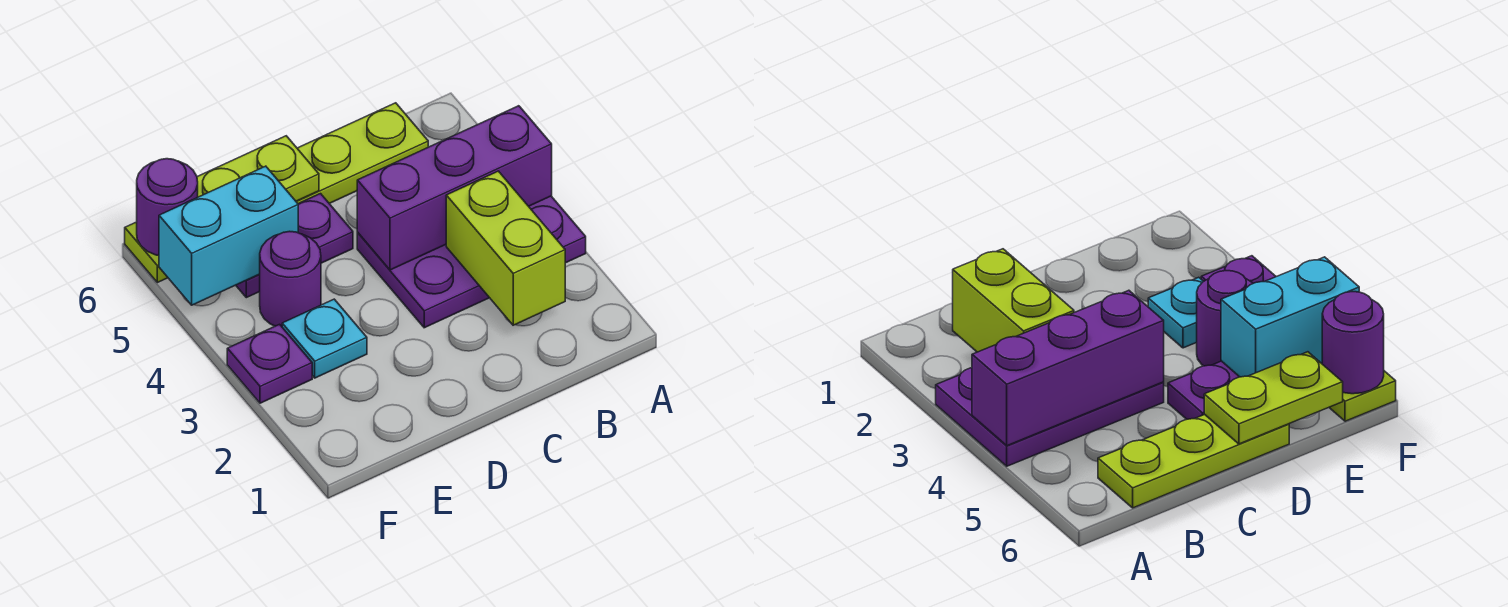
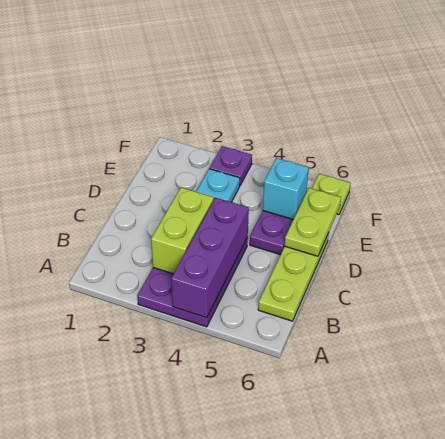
lime 1x2 brick [446,171,565,325] -> lime 1x2 brick turned to [151,187,214,274]
purple 1x1 round brick [260,231,321,326] -> none
cyan 1x2 brick [159,166,298,305] -> cyan 1x1 brick [263,158,309,220]
purple 1x1 round brick [137,159,198,256] -> none

